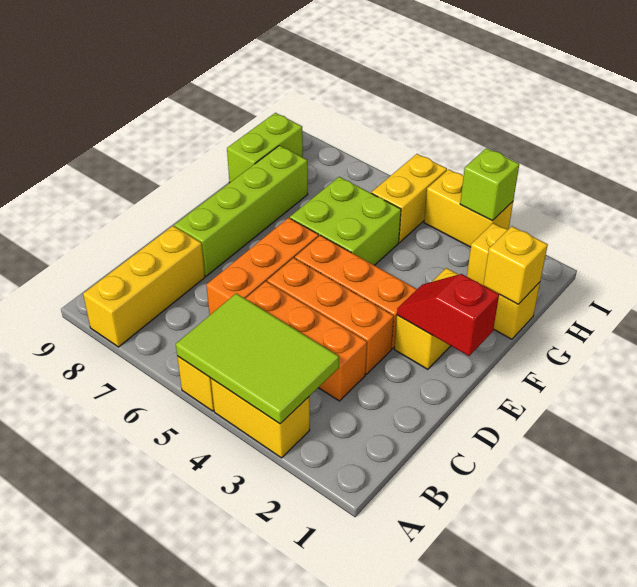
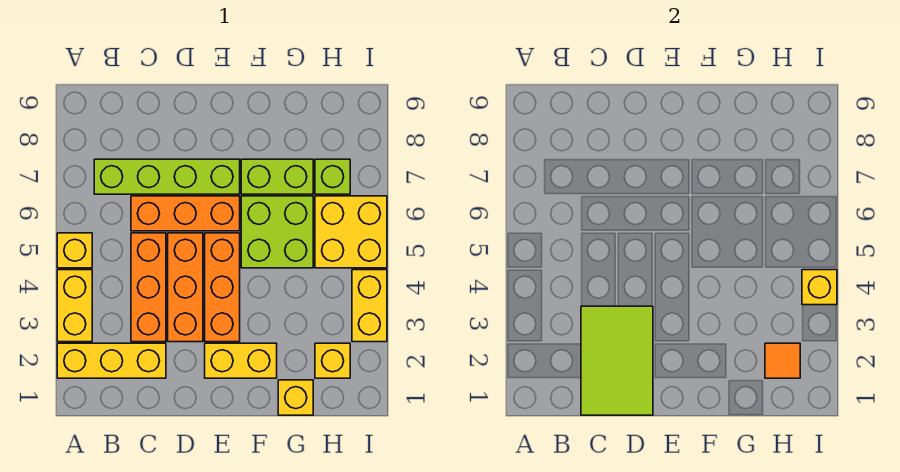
lime 2x3 tile [176,293,339,424] -> lime 2x3 tile moved to [581,306,653,415]
yellow 1x3 brick [83,226,205,347] -> yellow 1x3 brick moved to [57,343,166,378]
lime 1x4 brick [174,146,308,276] -> lime 1x4 brick moved to [94,159,240,194]
red 1x2 slope [397,274,499,356] -> none
yellow 1x1 brick [483,226,548,304] -> yellow 1x1 brick moved to [802,270,837,305]
lime 1x2 brick [227,113,303,183] -> lime 1x2 brick moved to [241,159,313,194]
none -> orange 1x1 tile [765,343,800,378]
yellow 1x2 brick [372,154,447,242] -> yellow 2x2 brick [315,196,387,268]
lime 1x1 brick [460,148,519,221] -> lime 1x1 brick moved to [315,159,350,194]

